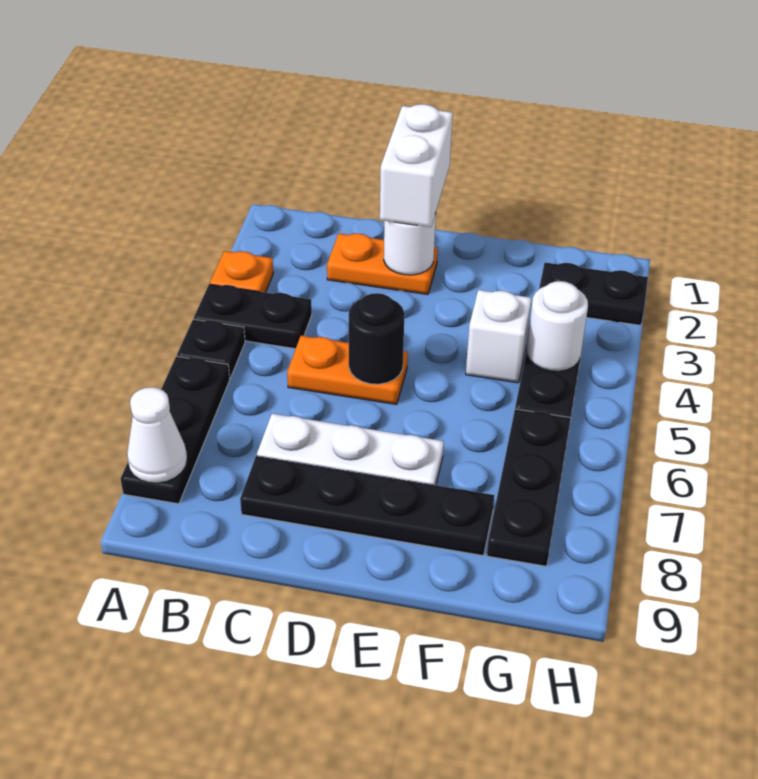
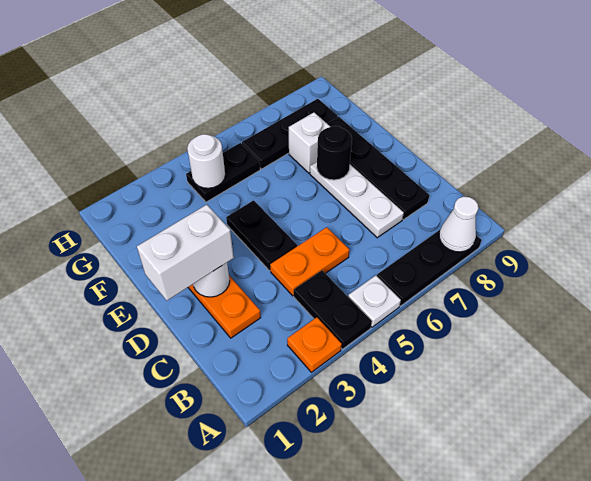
black 1x1 plate [177,319,245,378] -> white 1x1 plate [348,275,401,327]
orange 1x2 plate [287,336,408,404] -> orange 1x2 plate turned to [270,227,349,296]
black 1x1 round brick [349,293,405,384] -> black 1x1 round brick moved to [317,126,352,180]
white 1x1 brick [466,290,531,383] -> white 1x1 brick moved to [289,112,330,173]
black 1x2 plate [539,263,648,325] -> black 1x2 plate moved to [226,200,297,271]

